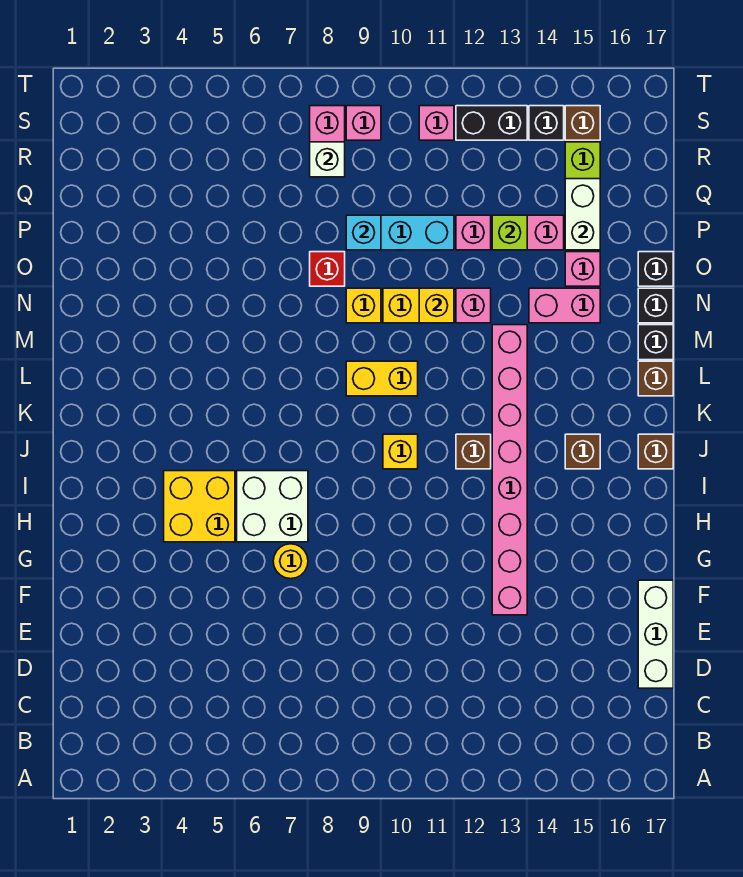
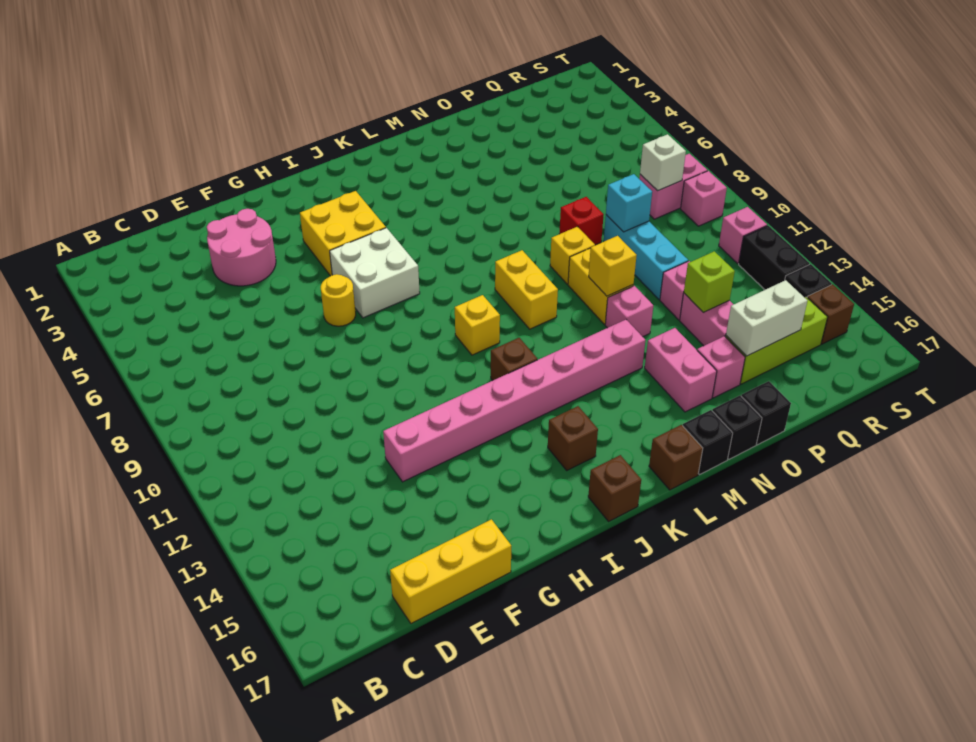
white 1x3 brick [638,580,673,688] -> yellow 1x3 brick [390,519,511,624]
none -> pink 2x2 round brick [207,209,276,286]

